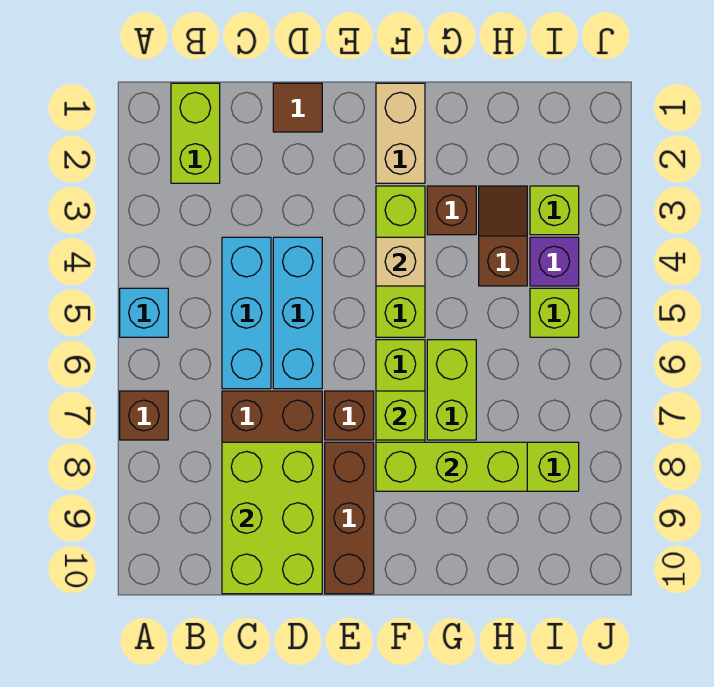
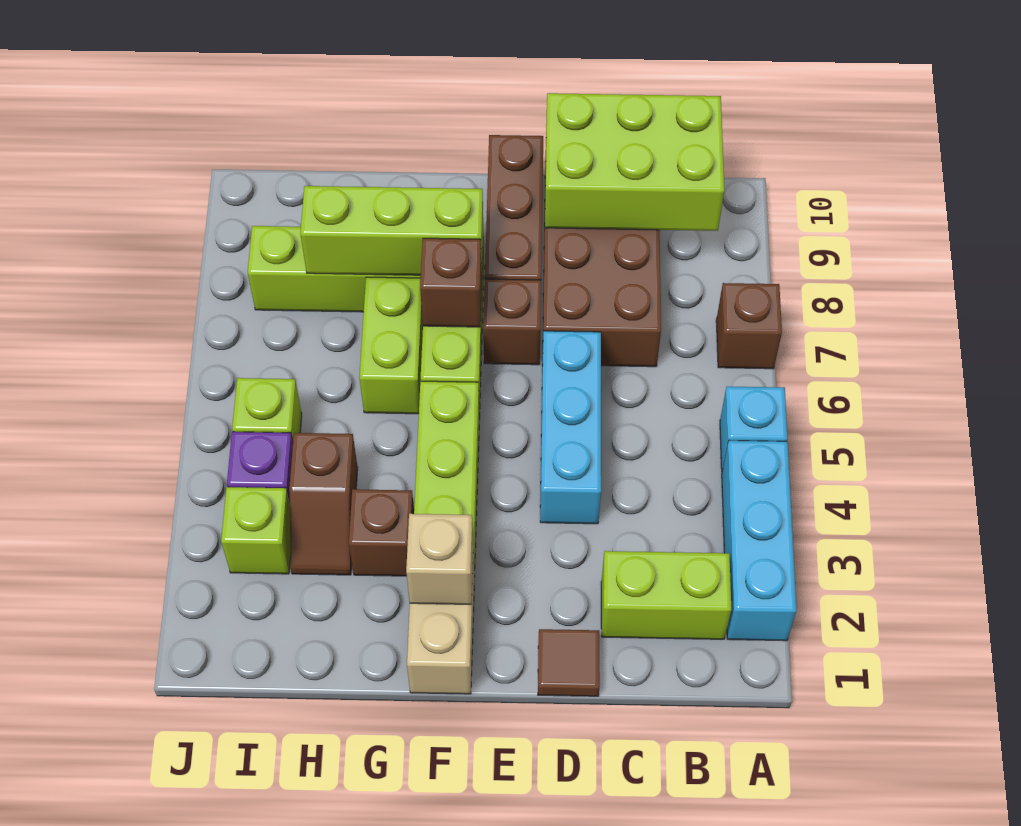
lime 1x2 brick [171,83,220,183] -> lime 1x2 brick turned to [601,551,731,639]
cyan 1x3 brick [222,237,271,389] -> cyan 1x3 brick moved to [722,440,797,641]
lime 2x3 brick [222,442,322,594] -> lime 2x3 brick turned to [545,93,724,231]
tan 1x1 brick [376,237,425,286] -> tan 1x1 brick moved to [406,514,473,604]
lime 1x1 brick [376,391,425,440] -> brown 1x1 brick [420,238,482,327]

